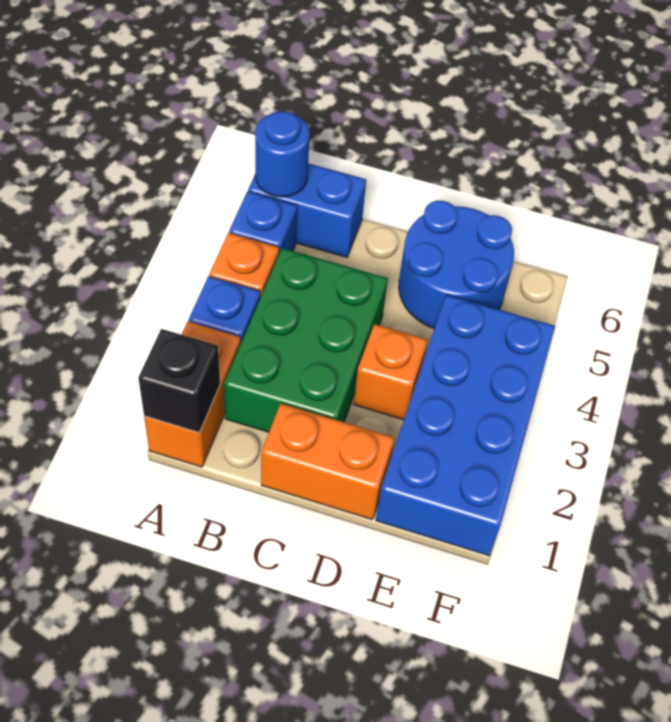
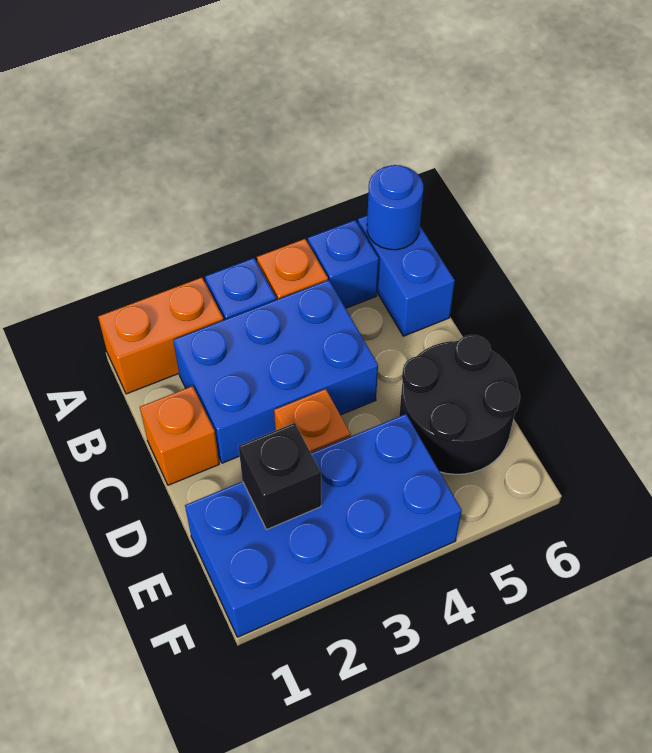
black 1x1 brick [138,329,220,432] -> black 1x1 brick moved to [239,423,321,530]
green 2x3 brick [224,248,388,432] -> blue 2x3 brick [173,280,378,463]
orange 1x2 brick [261,403,395,520] -> orange 1x1 brick [140,386,219,485]
blue 2x2 round brick [399,201,514,329] -> black 2x2 round brick [399,335,520,474]

